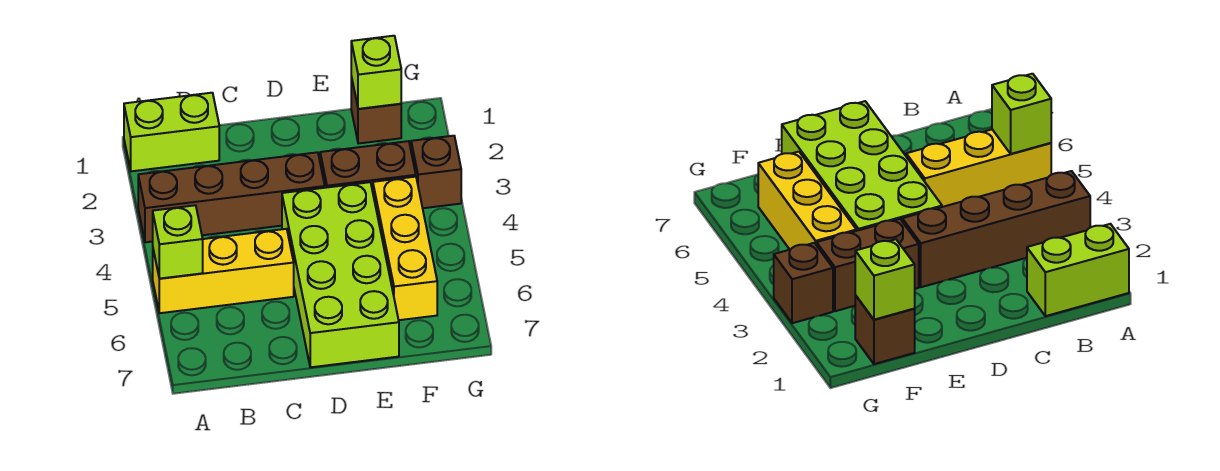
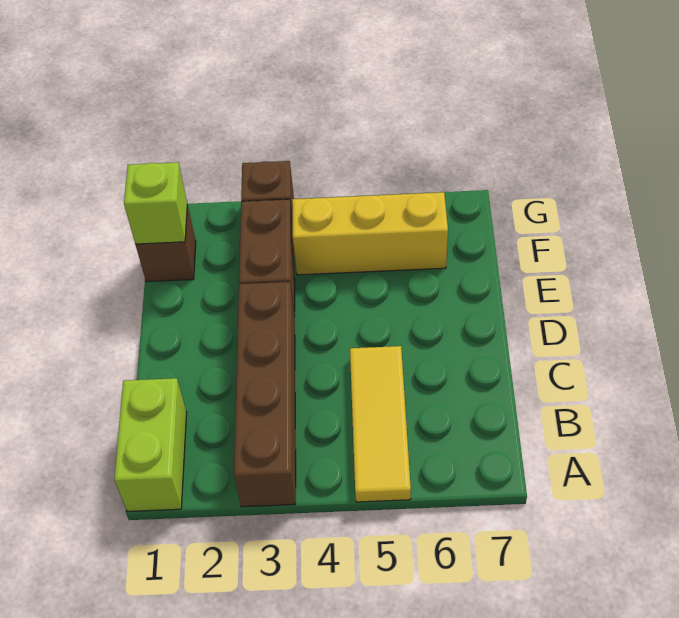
yellow 1x3 brick [153,229,294,313] -> yellow 1x3 tile [350,346,411,502]
lime 1x1 brick [153,205,203,279] -> none
lime 2x4 brick [282,182,399,367] -> none

